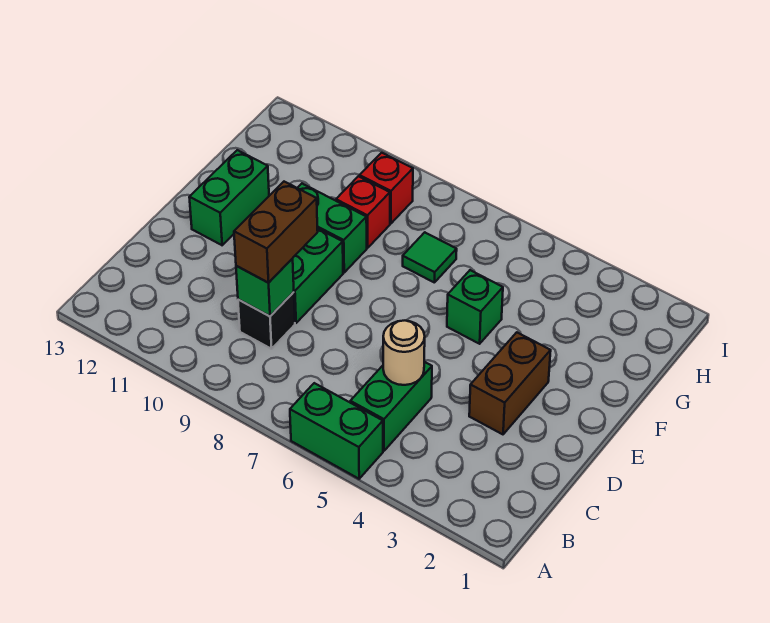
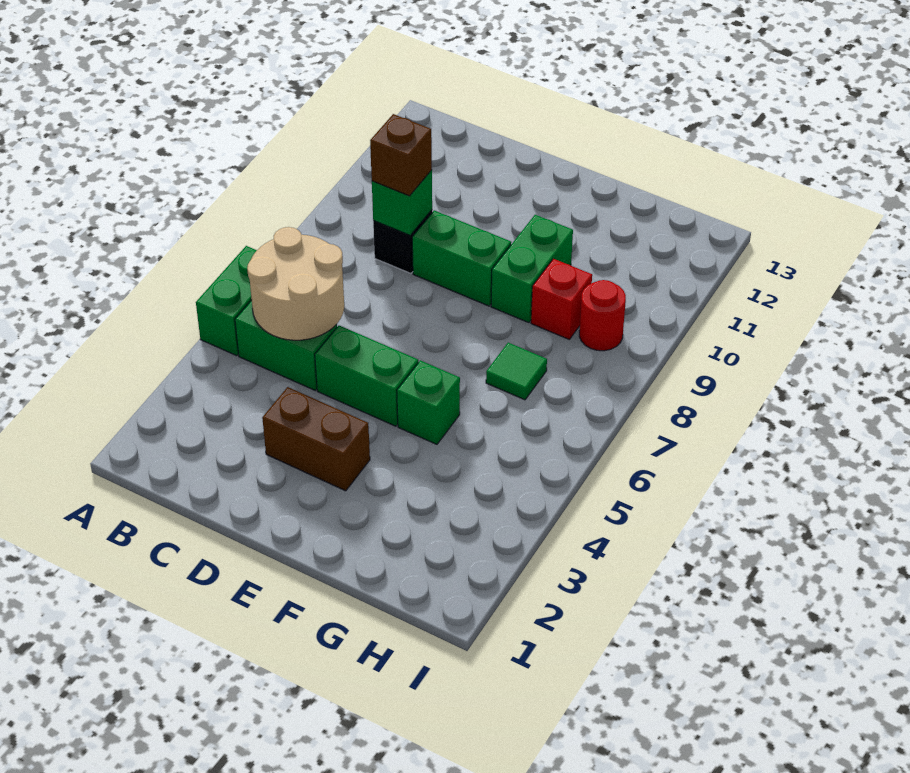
tan 1x1 round brick [383,321,425,385] -> tan 2x2 round brick [247,227,344,340]
brown 1x2 brick [234,182,318,283] -> brown 1x1 brick [370,114,432,196]
green 1x2 brick [189,150,269,245] -> green 1x2 brick moved to [315,326,418,426]
red 1x1 brick [360,153,413,224] -> red 1x1 round brick [579,280,626,351]

